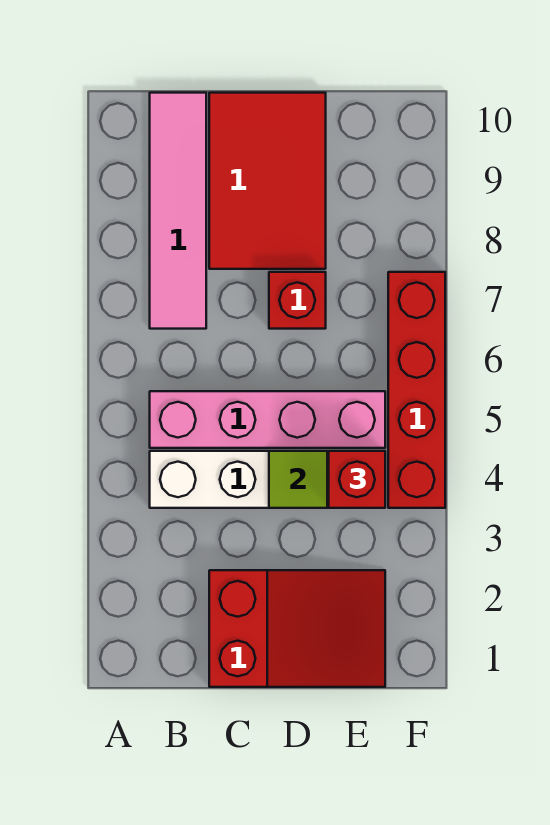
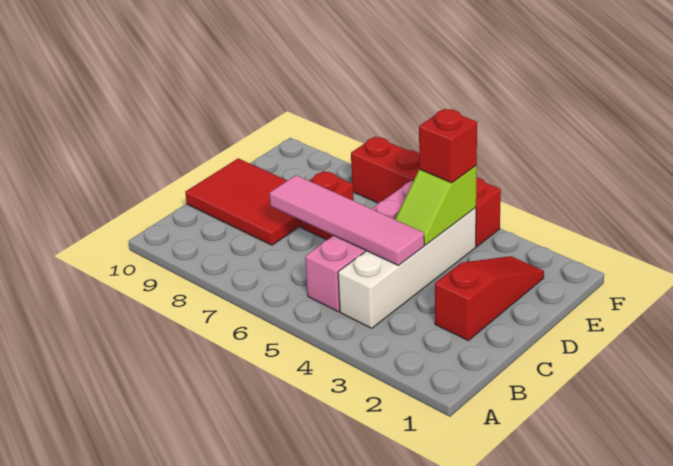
pink 1x4 tile [150,93,206,329] -> pink 1x4 tile moved to [270,175,424,266]
red 2x3 slope [209,570,385,687] -> red 1x3 slope [435,256,544,341]

